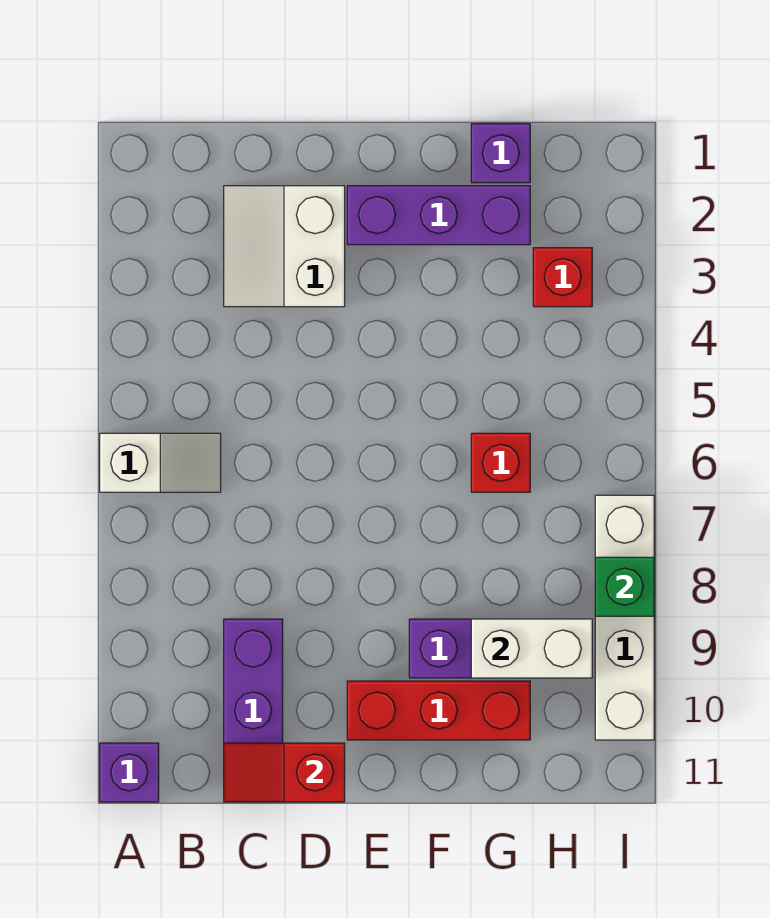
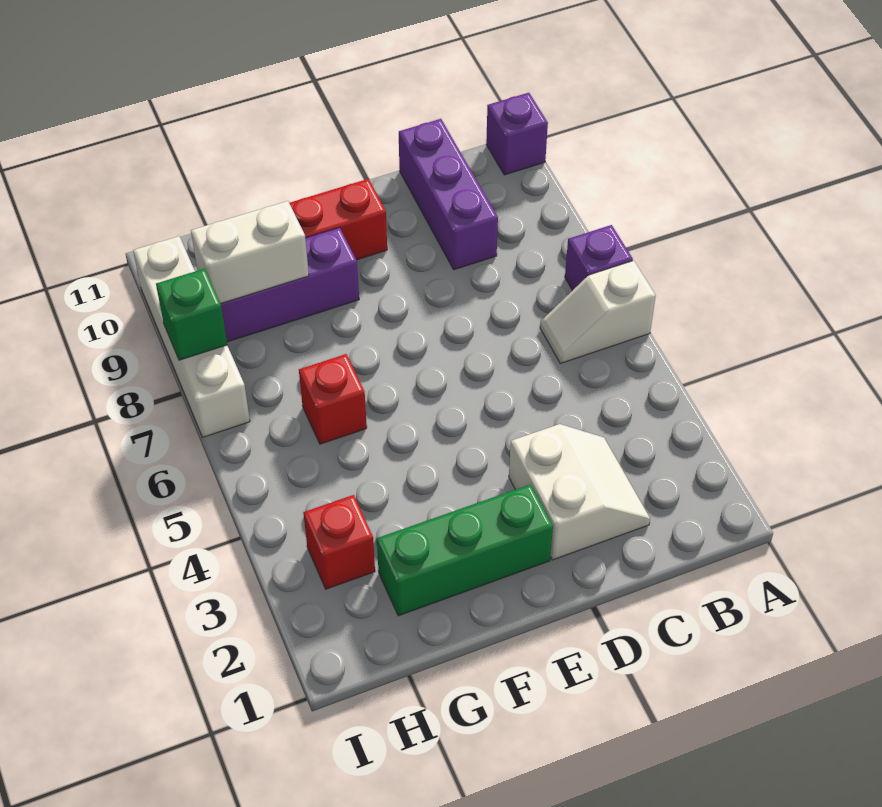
red 1x2 slope [224,743,345,802] -> none
purple 1x3 brick [347,186,530,245] -> green 1x3 brick [377,484,553,616]
purple 1x1 brick [471,124,530,183] -> purple 1x1 brick moved to [565,225,633,291]

